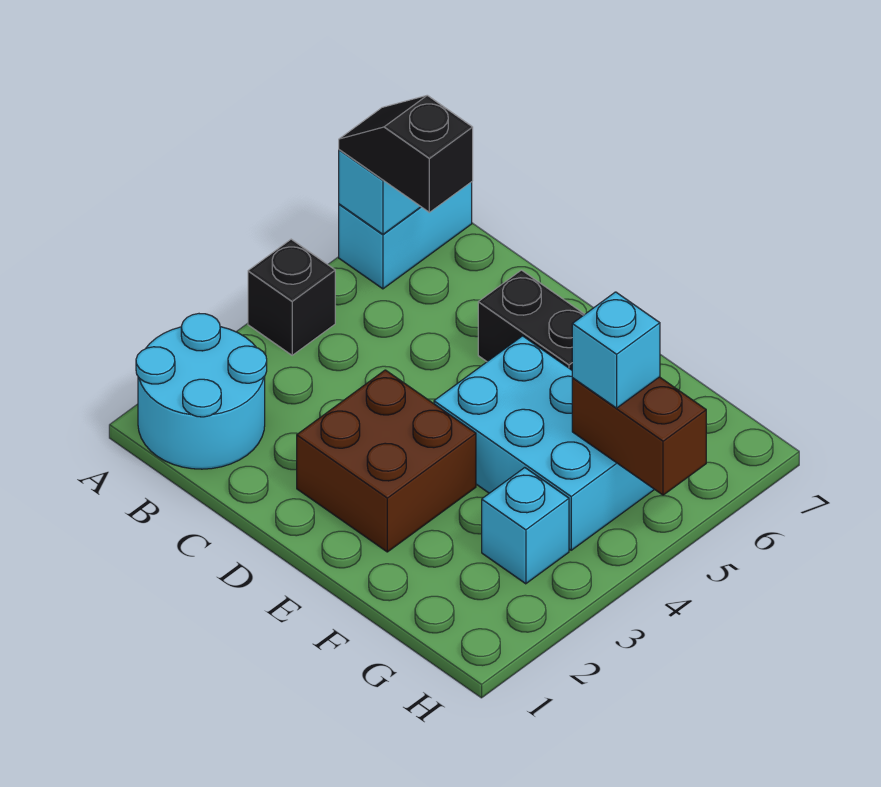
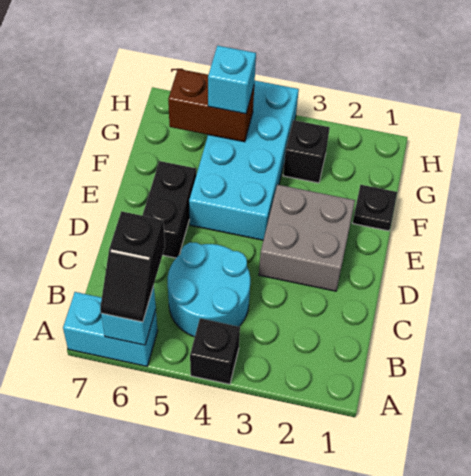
cyan 2x2 round brick [136,314,267,469] -> cyan 2x2 round brick moved to [168,243,250,337]
brown 2x2 brick [297,370,476,552] -> grey 2x2 brick [259,185,355,291]
cyan 2x3 brick [434,336,655,550] -> cyan 2x4 brick [189,81,299,240]
none -> black 1x1 plate [353,185,397,231]
cyan 1x1 brick [482,468,569,584] -> black 1x1 brick [283,120,330,183]
brown 1x2 brick [572,377,706,495] -> brown 1x2 brick turned to [168,69,254,142]

